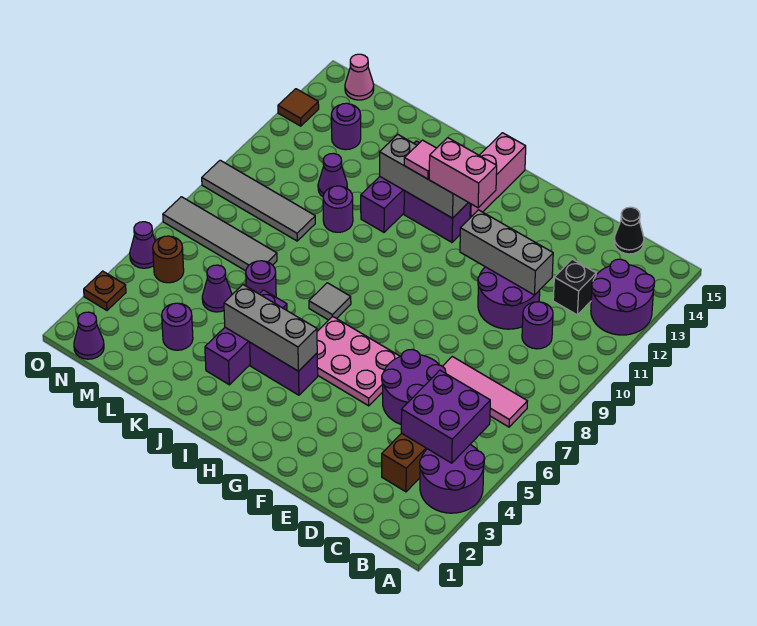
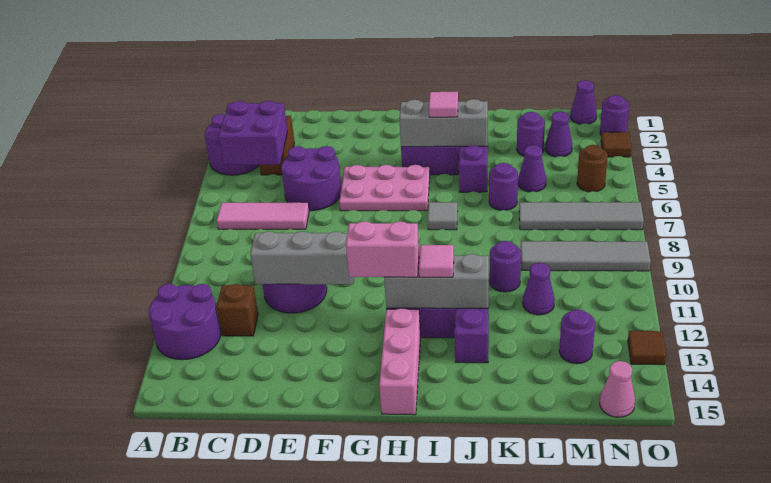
purple 1x1 round brick [522,302,553,349] -> purple 1x1 round brick moved to [600,95,629,135]
black 1x1 brick [553,259,596,315] -> brown 1x1 brick [216,284,258,336]
black 1x1 cone [614,207,644,254] -> none
none -> pink 1x1 tile [429,92,458,117]
brown 1x1 plate [84,271,126,310] -> brown 1x1 tile [601,132,632,157]
purple 1x1 cone [130,222,155,268] -> purple 1x1 cone moved to [545,112,572,157]

